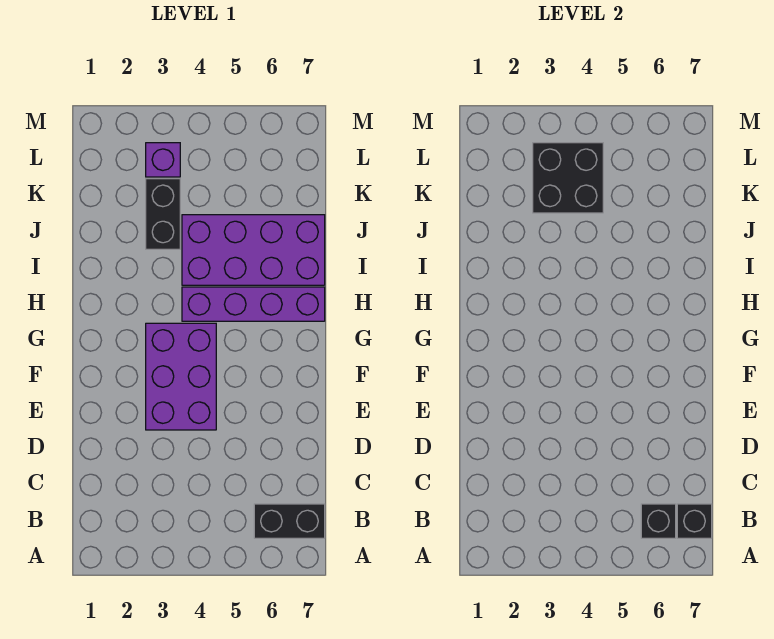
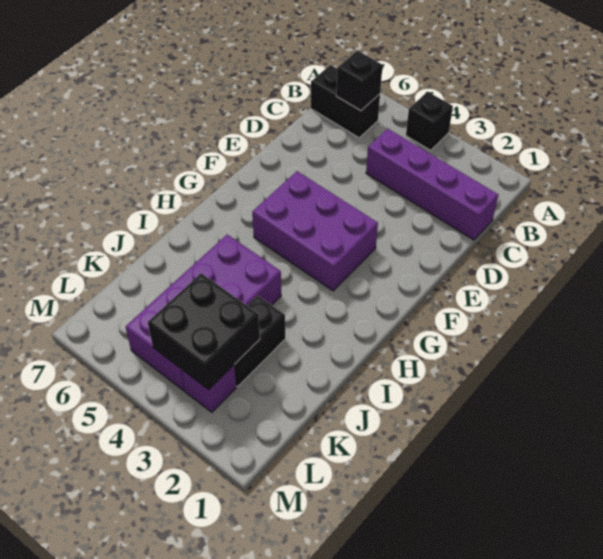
black 1x1 brick [677,504,712,538] -> black 1x1 brick moved to [406,92,453,150]
purple 2x3 brick [146,323,216,430] -> purple 2x3 brick turned to [252,171,378,291]
purple 1x4 brick [182,287,325,321] -> purple 1x4 brick moved to [366,129,498,240]
purple 2x4 brick [182,215,325,285] -> purple 2x4 brick turned to [125,235,281,391]

